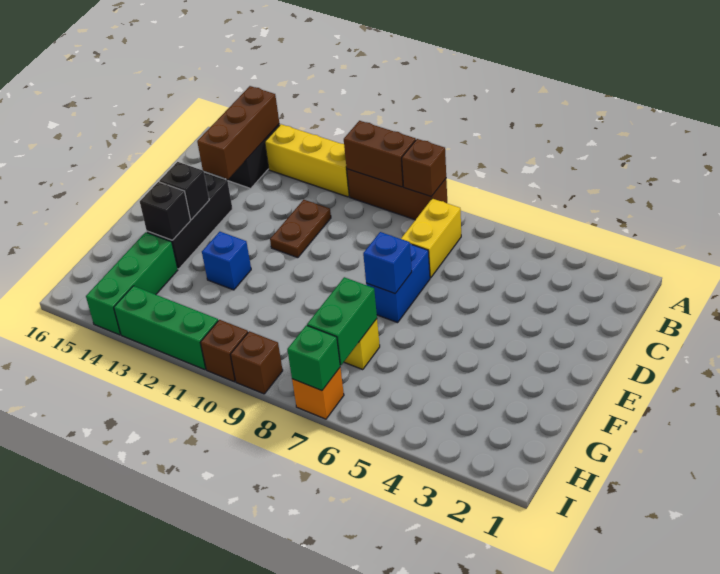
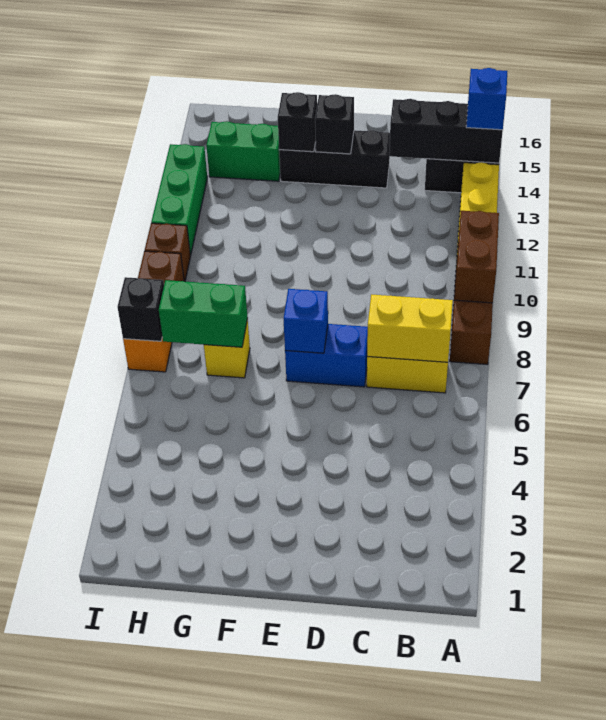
brown 1x1 brick [402,139,446,197] -> none
brown 1x3 brick [197,86,279,179] -> black 1x3 brick [389,99,503,163]
none -> yellow 1x2 brick [367,294,453,362]
brown 1x2 plate [270,200,331,258] -> none
blue 1x1 brick [202,232,251,290] -> blue 1x1 brick moved to [466,68,507,130]
green 1x3 brick [86,232,178,335] -> green 1x2 brick [206,121,280,181]
green 1x1 brick [287,325,340,391] -> black 1x1 brick [118,277,164,341]

